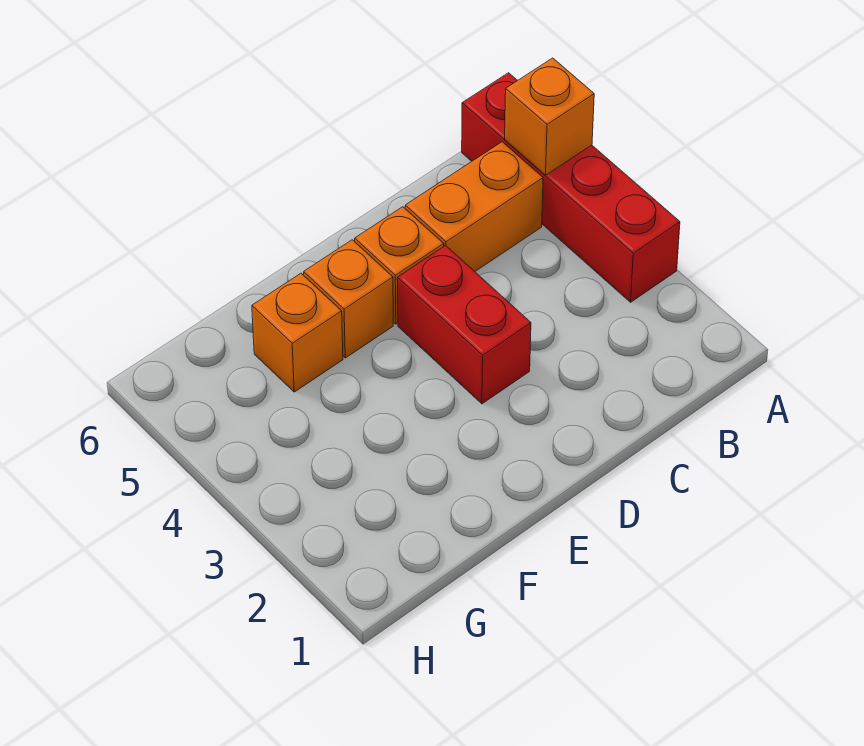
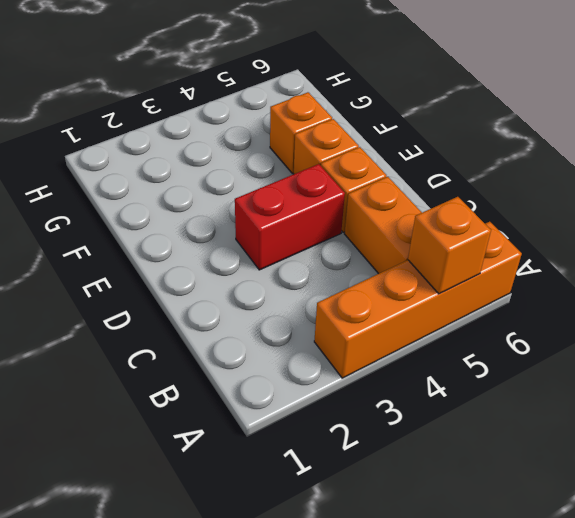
red 1x4 brick [462,73,680,302] -> orange 1x4 brick [314,222,522,378]

